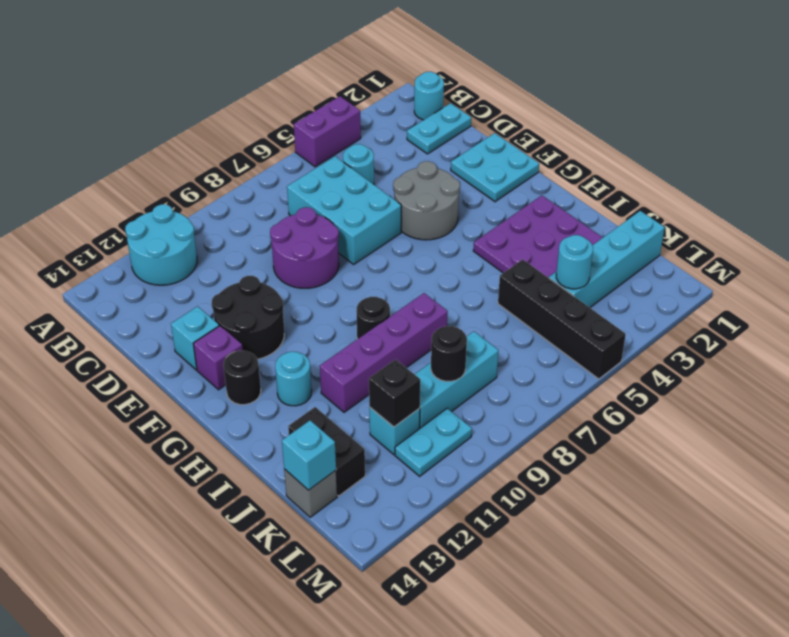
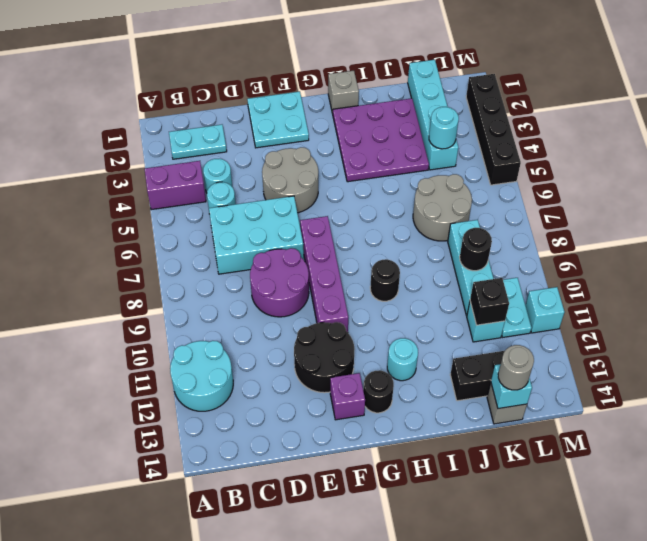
purple 1x2 brick [294,96,361,167] -> purple 1x2 brick turned to [145,161,206,210]
cyan 1x1 round brick [414,72,444,120] -> cyan 1x1 round brick moved to [203,159,232,193]
cyan 1x2 plate [407,103,471,154] -> cyan 1x2 plate turned to [169,125,227,159]
cyan 1x1 brick [171,306,219,370] -> cyan 1x1 brick moved to [525,287,565,333]
none -> grey 1x1 brick [328,71,359,114]
purple 1x4 brick [320,293,448,412] -> purple 1x4 brick moved to [300,216,348,332]
black 1x4 brick [498,259,626,379] -> black 1x4 brick turned to [466,74,521,185]
none -> grey 2x2 round brick [413,174,472,241]
none -> grey 1x1 round brick [498,345,534,390]

